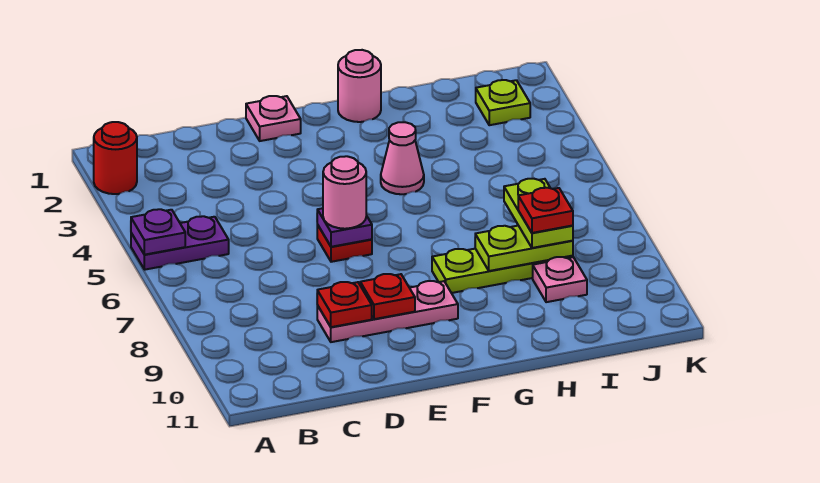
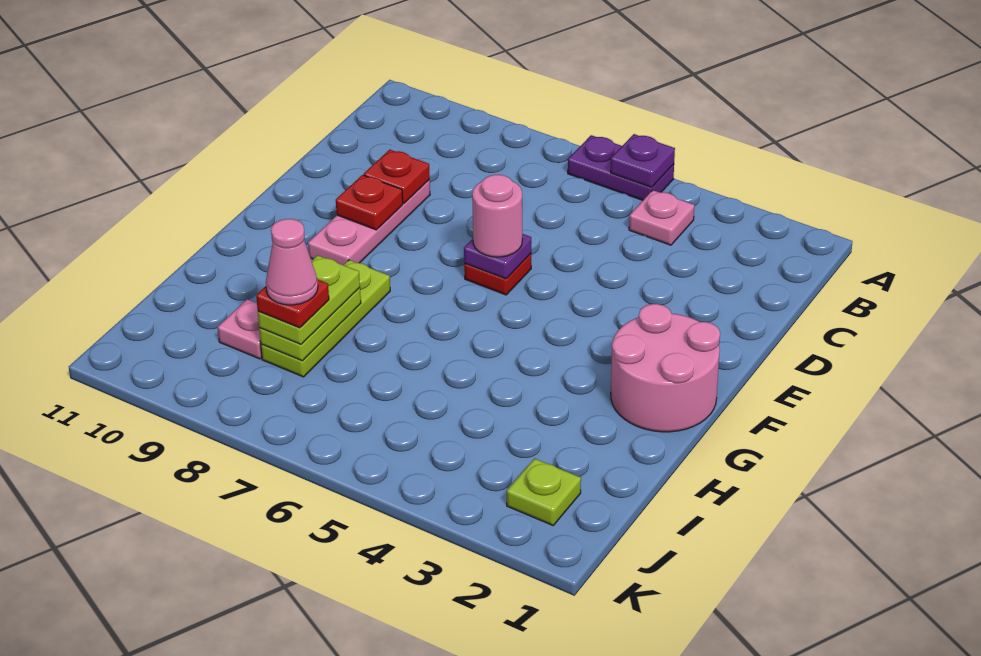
red 1x1 round brick [94,122,137,194] -> none
purple 1x2 plate [131,216,229,270] -> purple 1x2 plate turned to [568,135,674,200]
pink 1x1 plate [246,96,301,141] -> pink 1x1 plate moved to [629,190,694,245]
pink 1x1 round brick [338,50,381,122] -> pink 2x2 round brick [611,304,720,432]
pink 1x1 cone [381,122,424,194] -> pink 1x1 cone moved to [266,219,318,305]
lime 1x2 plate [504,179,573,248] -> lime 1x2 plate turned to [258,255,360,344]

